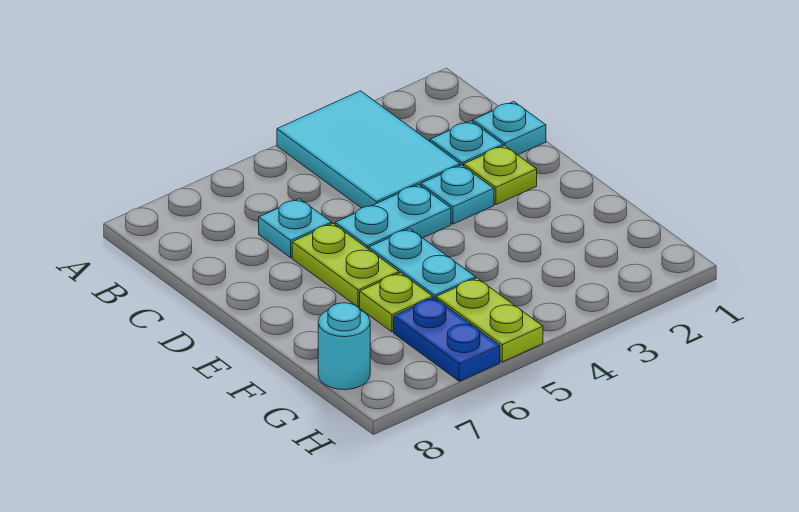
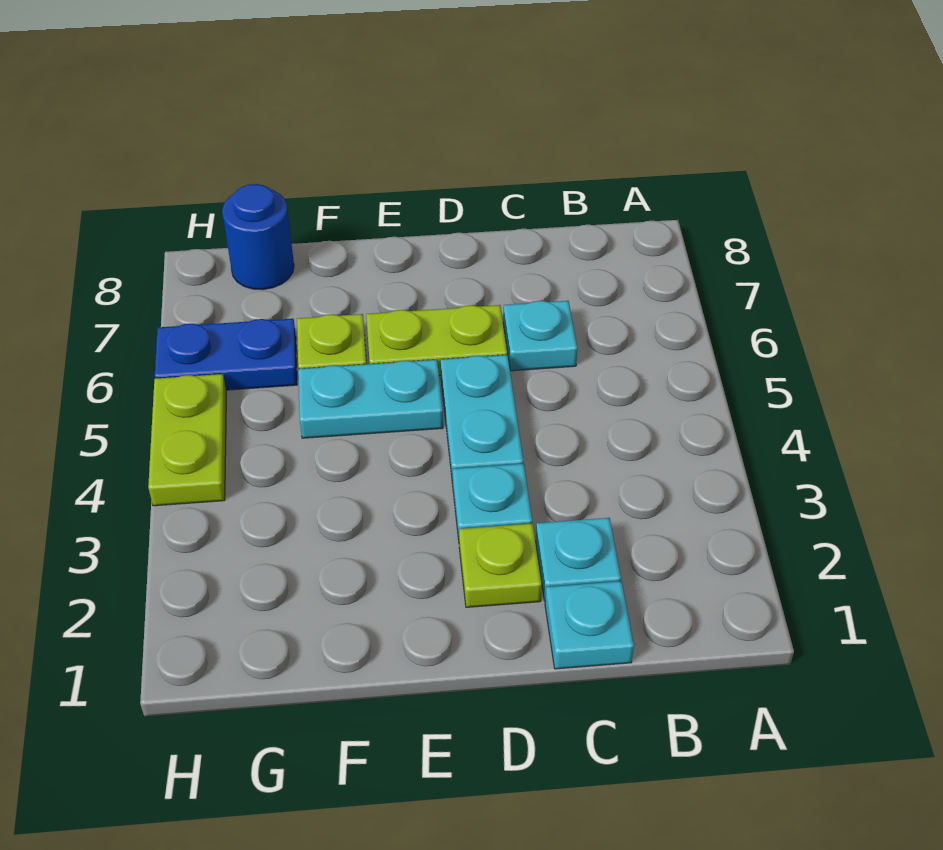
cyan 2x3 tile [277,91,460,208] -> none
lime 1x2 plate [436,278,543,362] -> lime 1x2 plate turned to [148,374,226,506]
cyan 1x1 round brick [318,303,370,390] -> blue 1x1 round brick [222,184,294,290]

